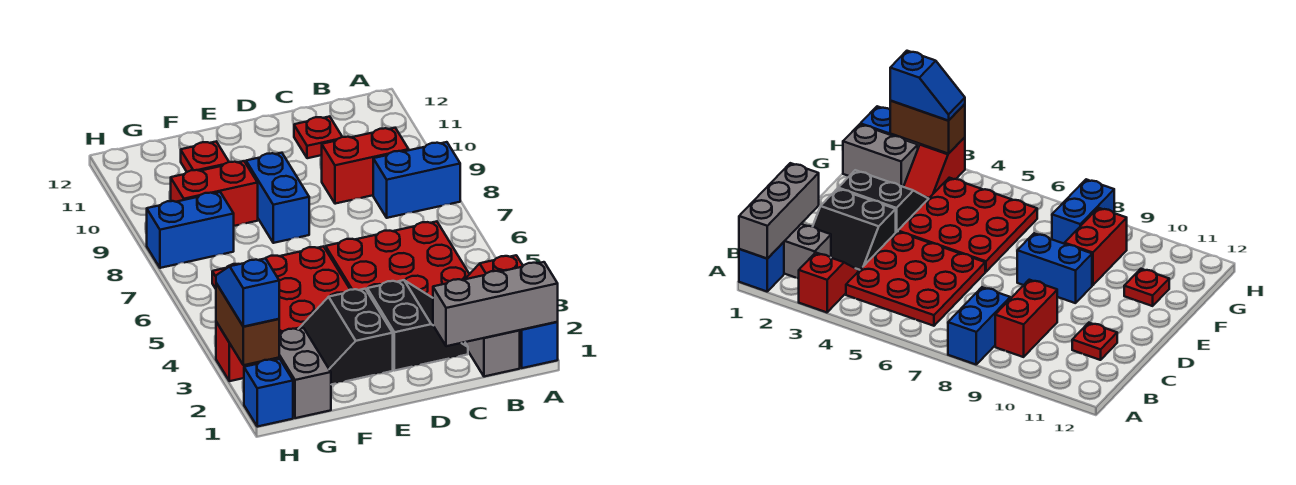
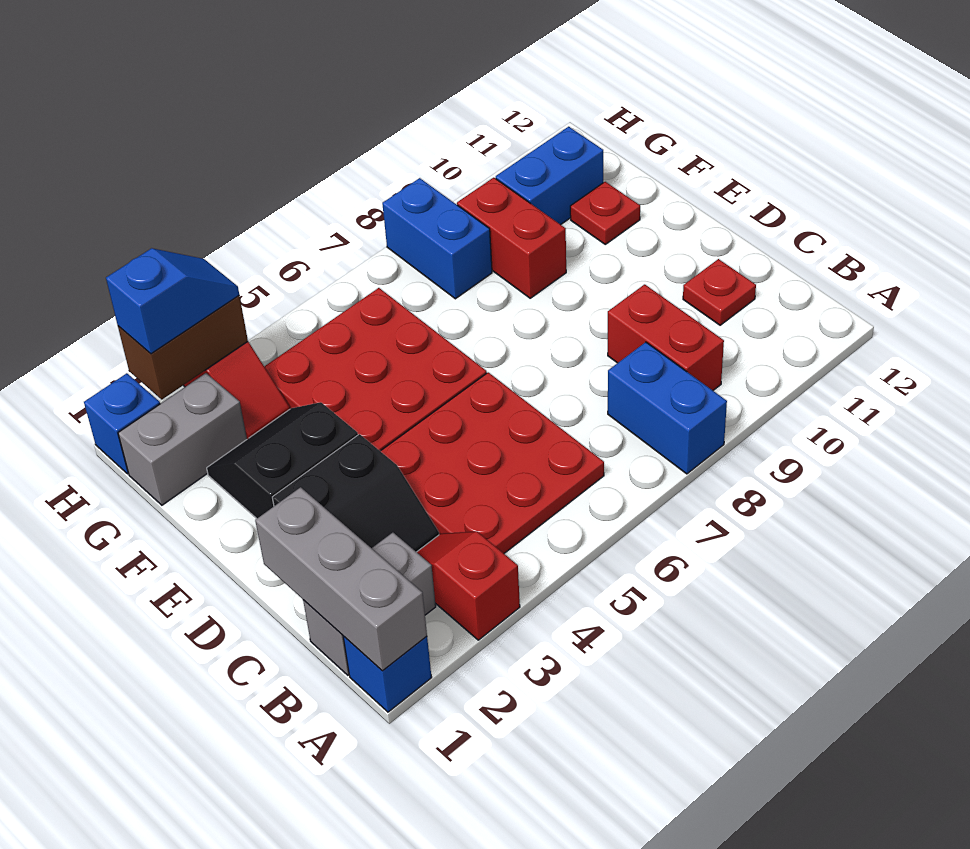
blue 1x2 brick [246,153,309,243] -> blue 1x2 brick moved to [496,127,603,225]

